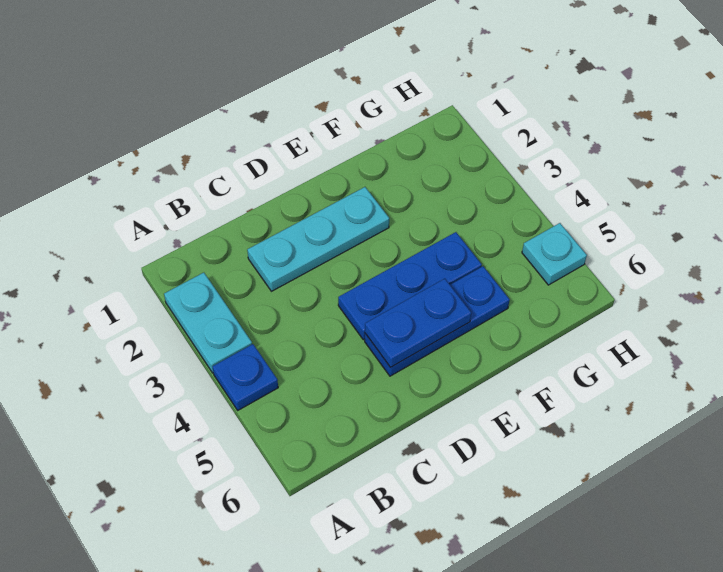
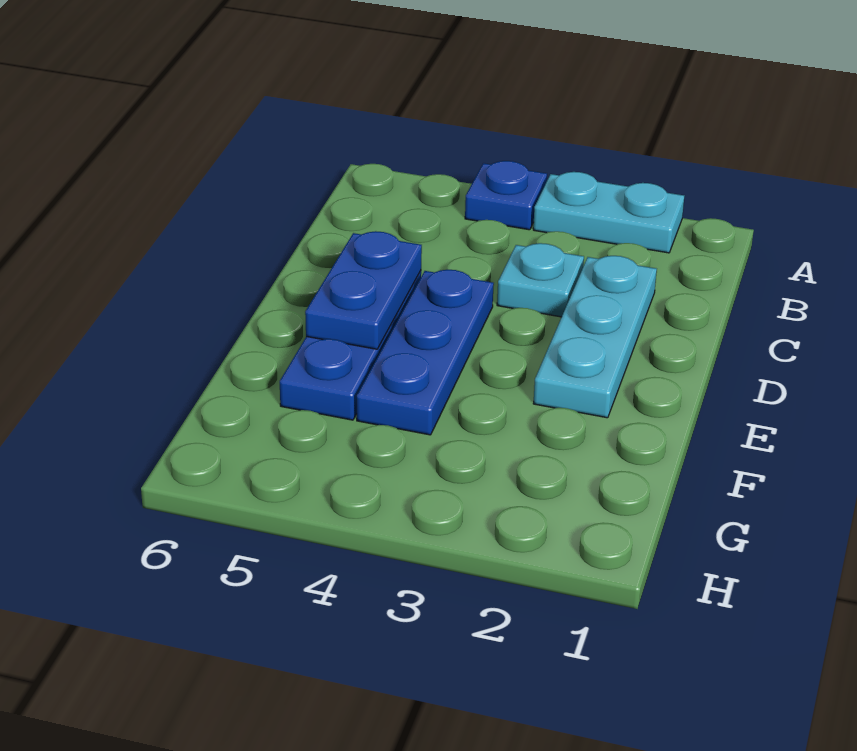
cyan 1x1 plate [522,223,587,285] -> cyan 1x1 plate moved to [497,243,584,317]

